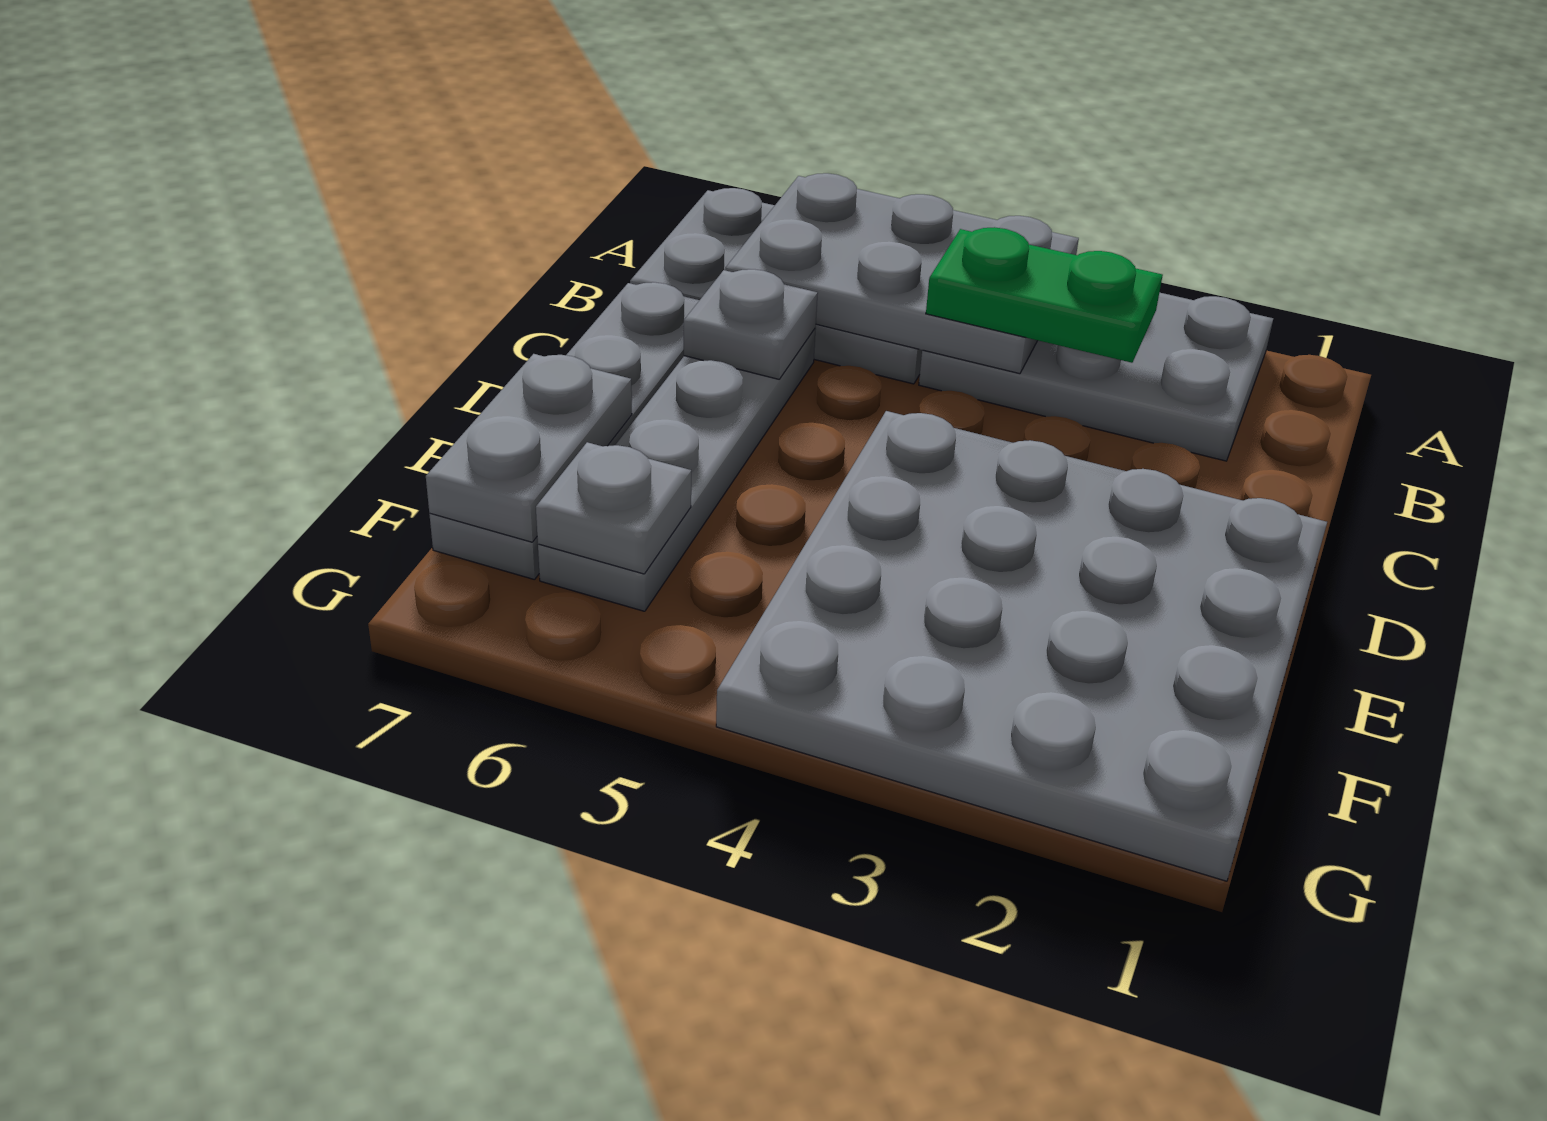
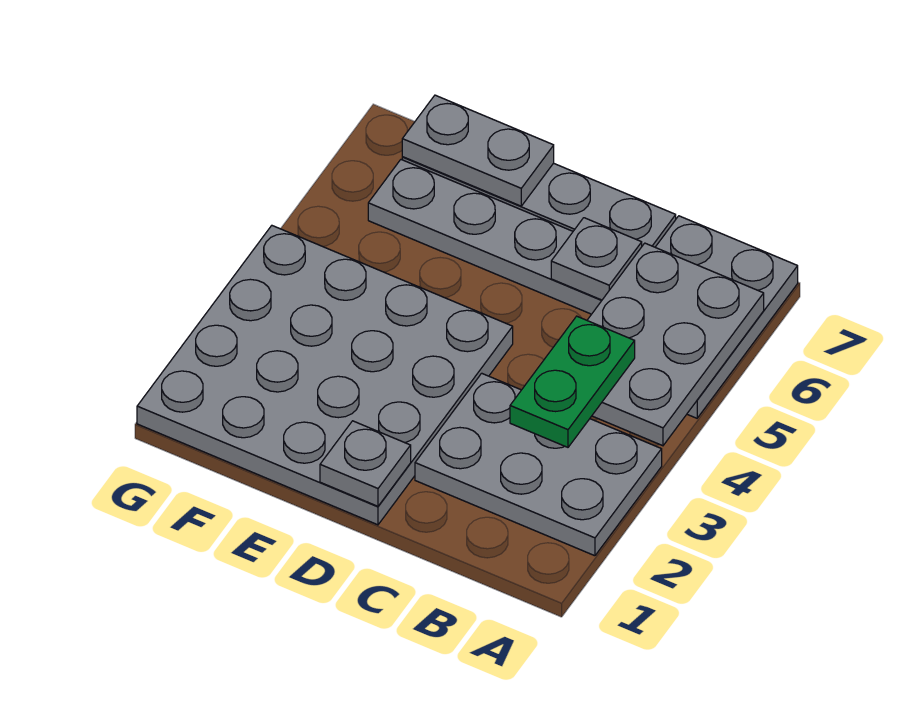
grey 2x3 plate [919,293,1273,461] -> grey 2x3 plate turned to [415,373,662,556]
grey 1x1 plate [536,442,691,574] -> grey 1x1 plate moved to [320,421,411,506]

